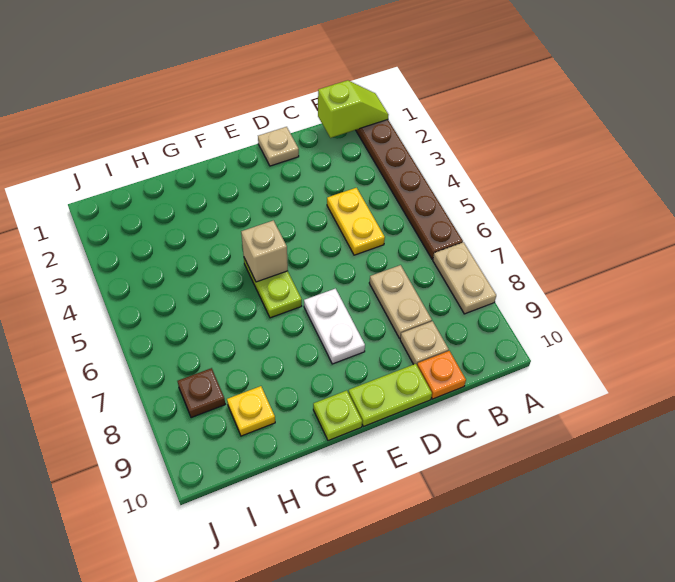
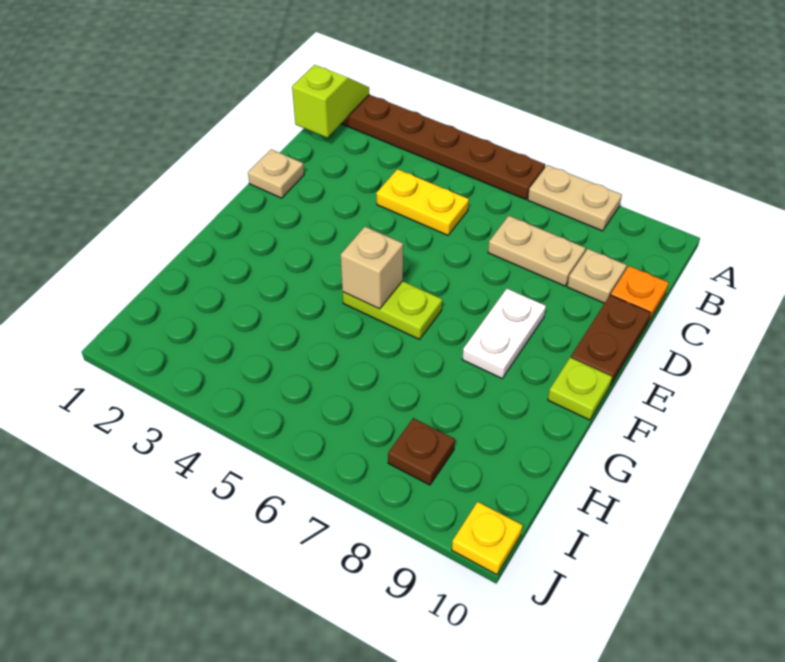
lime 1x2 plate [349,364,432,427] -> brown 1x2 plate [571,295,651,386]
white 1x2 plate [304,289,365,364] -> white 1x2 plate turned to [462,289,546,378]
yellow 1x1 plate [227,386,275,436] -> yellow 1x1 plate moved to [452,502,523,575]

